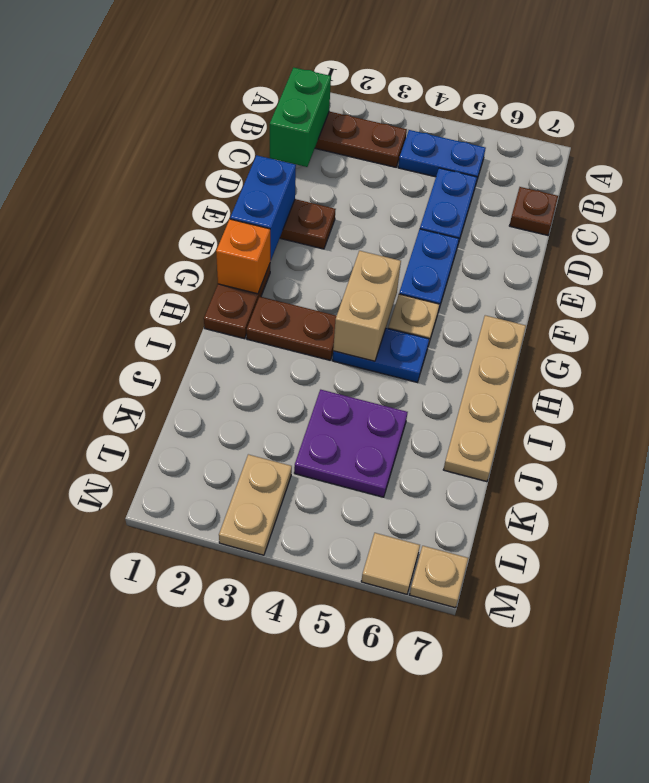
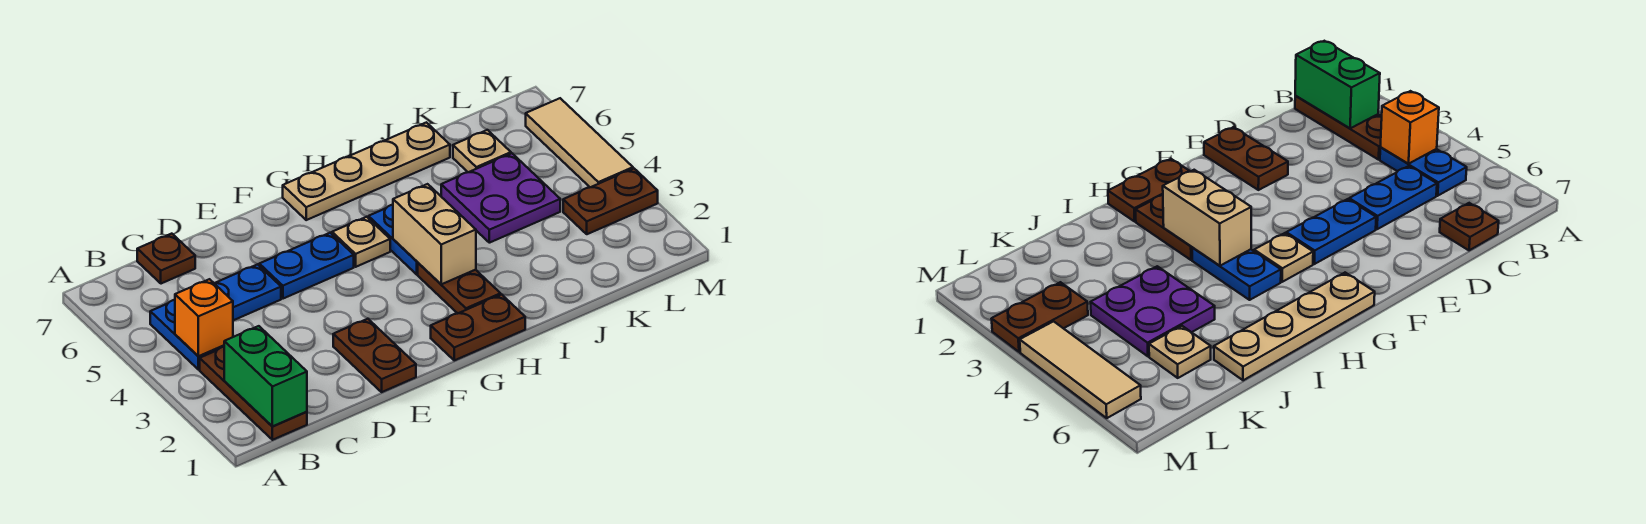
green 1x2 brick [270,67,331,167] -> green 1x2 brick turned to [224,326,307,427]
blue 1x2 brick [230,155,296,260] -> none
orange 1x1 brick [216,219,270,294] -> orange 1x1 brick moved to [175,279,233,356]
tan 1x2 brick [333,251,401,361] -> tan 1x2 brick turned to [393,184,476,284]
tan 1x2 plate [219,454,292,555] -> brown 1x2 plate [563,169,658,234]
tan 1x1 tile [361,533,420,594] -> tan 1x3 tile [526,98,633,187]
tan 1x1 plate [410,546,468,608] -> tan 1x1 plate moved to [453,130,511,172]

